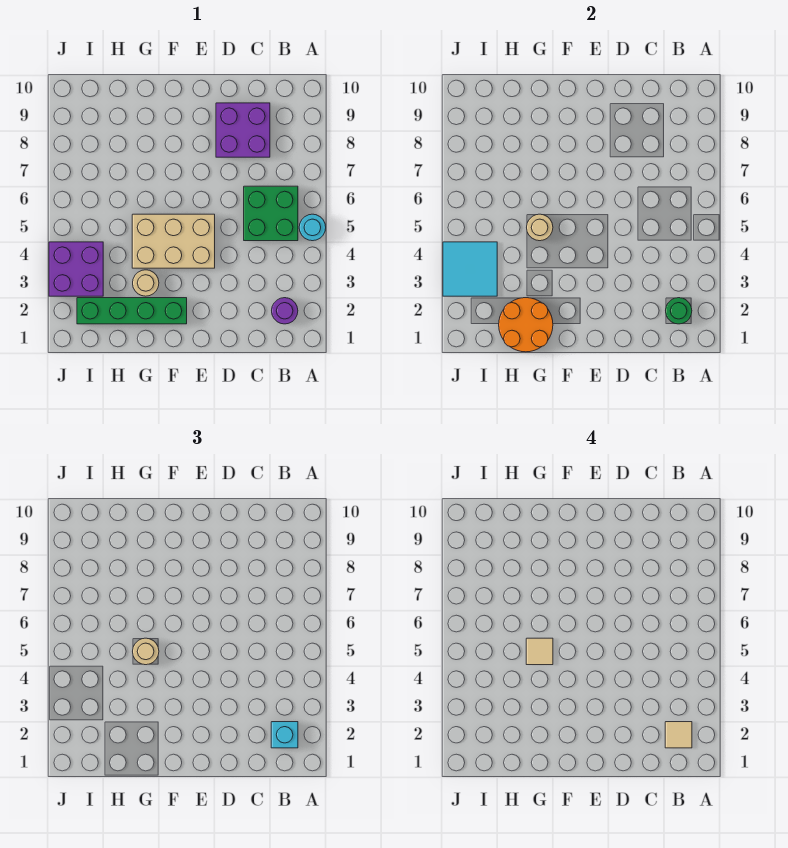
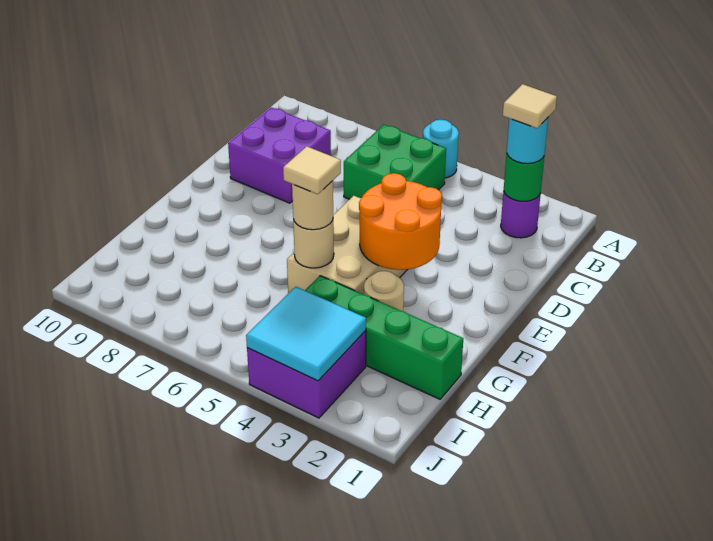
cyan 1x1 brick [271,722,298,748] -> cyan 1x1 round brick [507,118,548,164]
green 1x4 brick [77,298,187,324] -> green 1x4 brick turned to [305,276,463,399]
orange 2x2 round brick [499,298,553,352] -> orange 2x2 round brick moved to [359,173,442,270]

